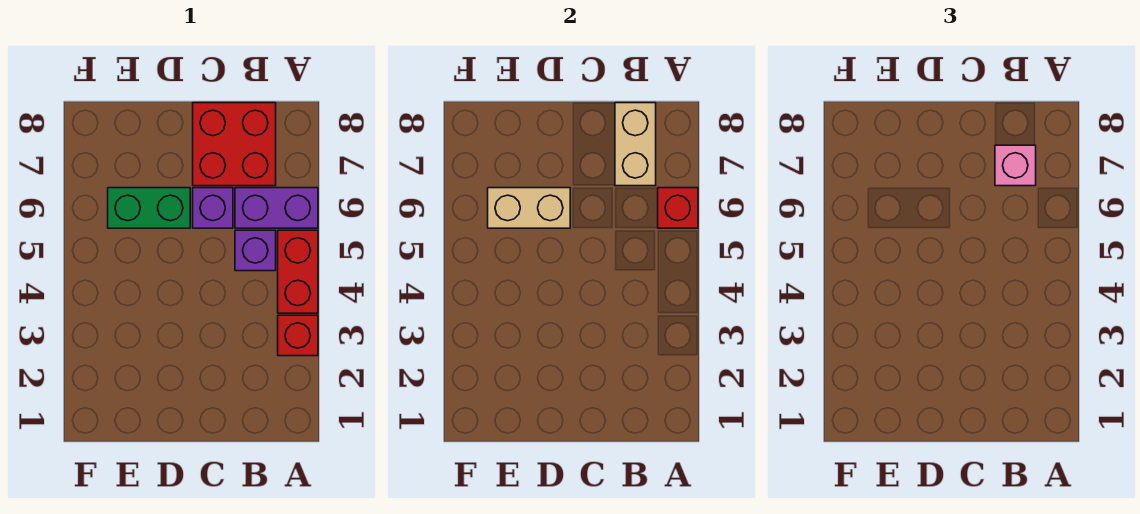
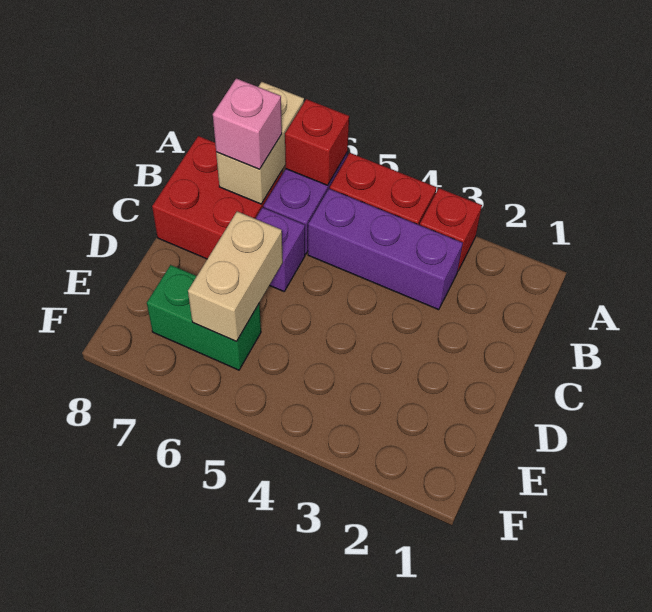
purple 1x1 brick [235,230,276,271] -> purple 1x3 brick [308,189,463,310]
tan 1x2 brick [615,103,656,186] -> tan 1x2 brick turned to [216,82,304,204]
green 1x2 brick [108,188,190,228] -> green 1x2 brick turned to [147,265,261,370]

